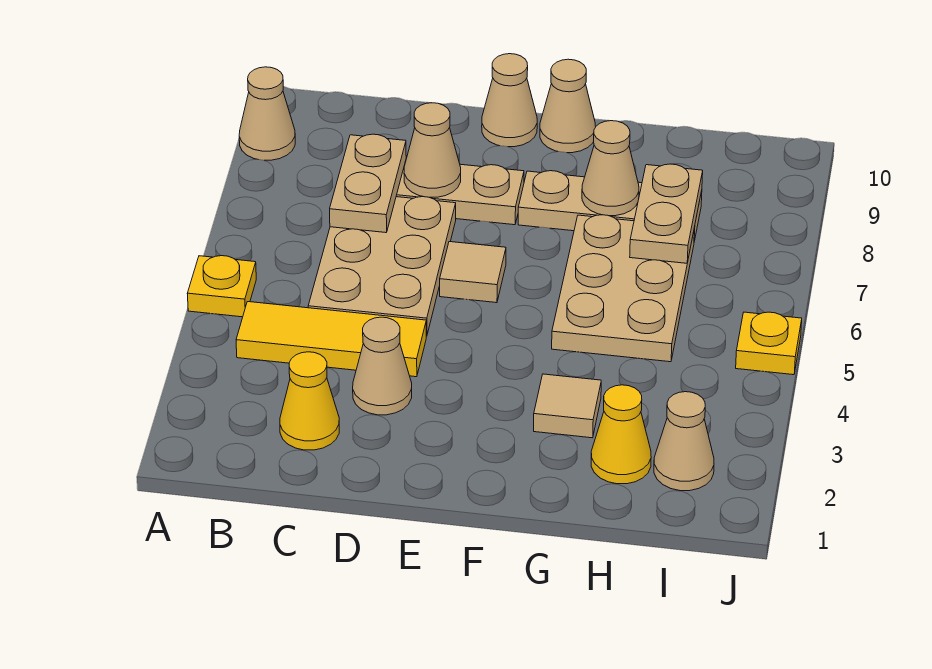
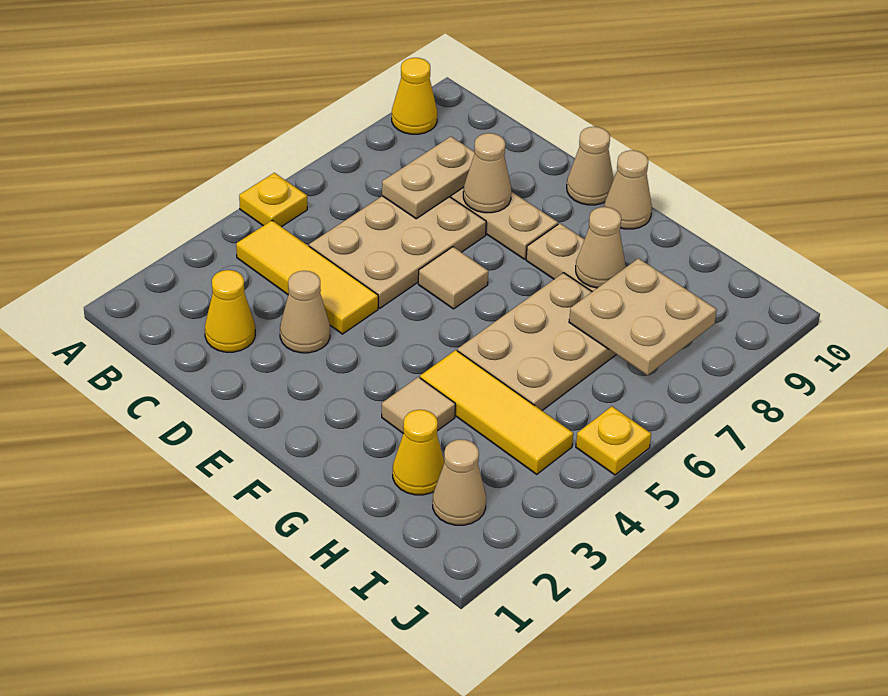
tan 1x1 cone [239,67,295,160] -> yellow 1x1 cone [392,58,437,134]
none -> yellow 1x3 tile [420,350,573,474]
tan 1x2 plate [630,164,703,263] -> tan 2x2 plate [569,258,717,375]

